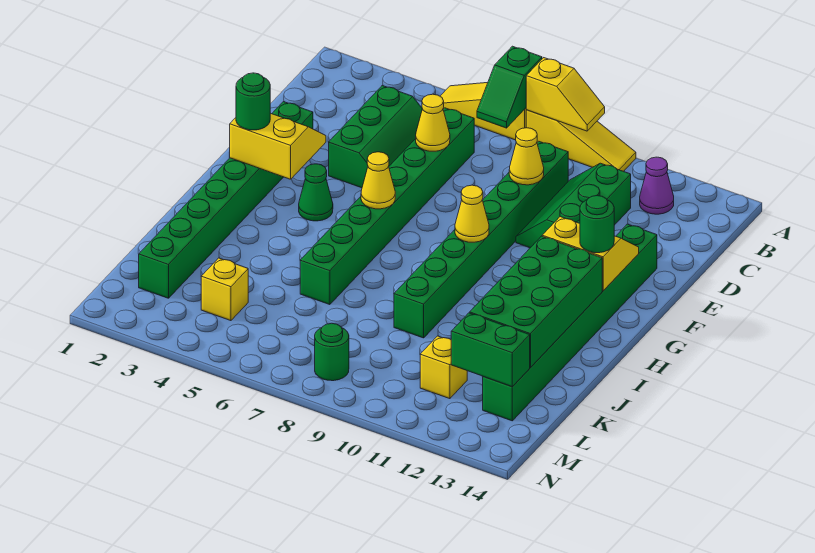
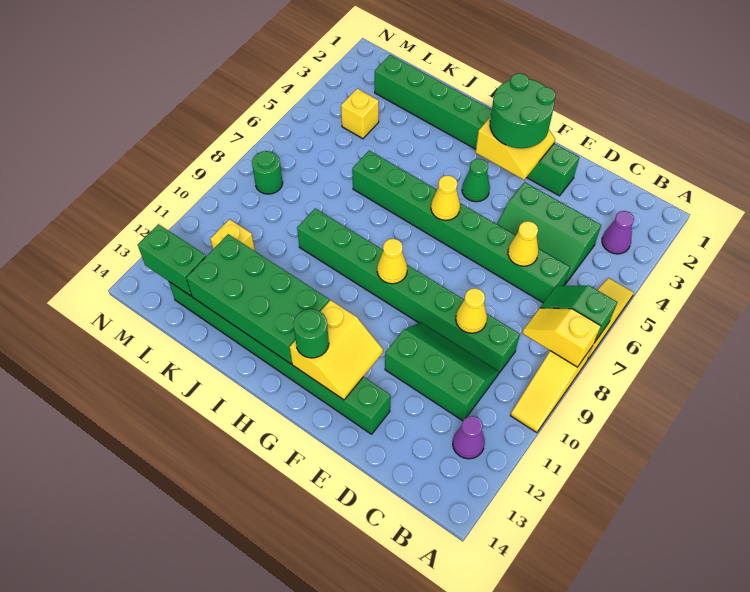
yellow 1x2 slope [526,58,605,131] -> yellow 1x2 slope turned to [522,308,601,367]
none -> purple 1x1 cone [602,211,634,254]
green 1x1 round brick [236,73,270,130] -> green 2x2 round brick [490,73,556,148]
green 1x2 brick [451,313,530,387] -> green 1x2 brick turned to [138,224,206,296]

